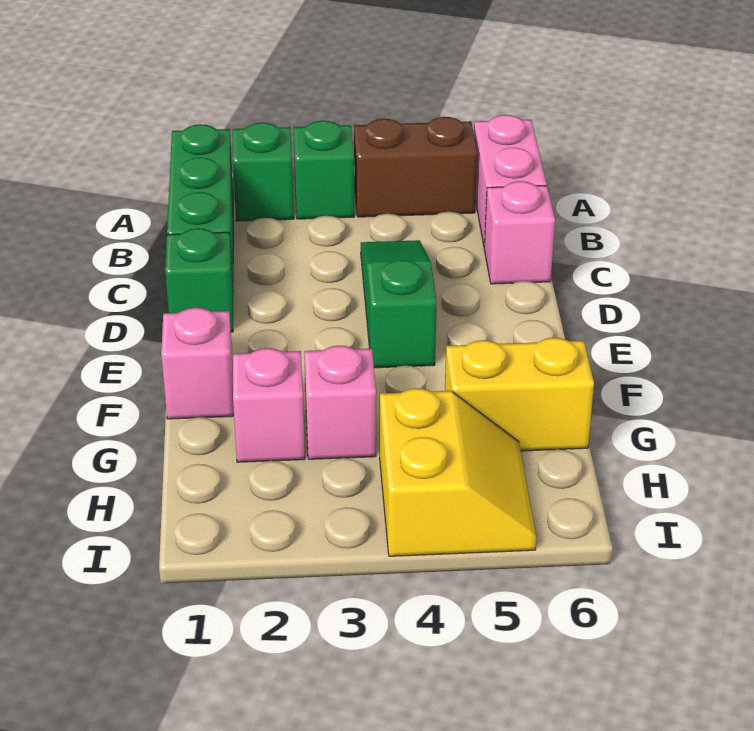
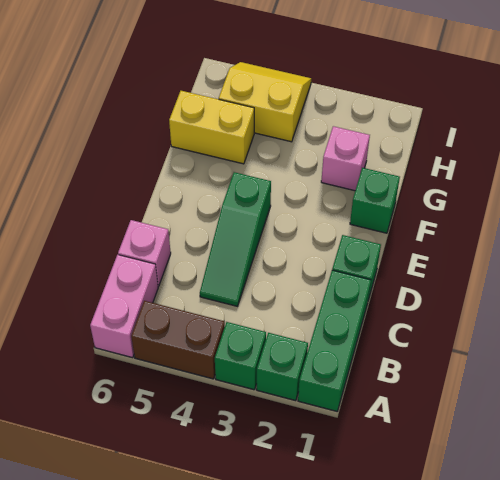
pink 1x1 brick [161,308,233,419] -> green 1x1 brick [350,168,400,233]
pink 1x1 brick [304,346,376,459] -> none
yellow 2x2 slope [380,388,536,556] -> yellow 2x2 slope turned to [219,62,311,142]

